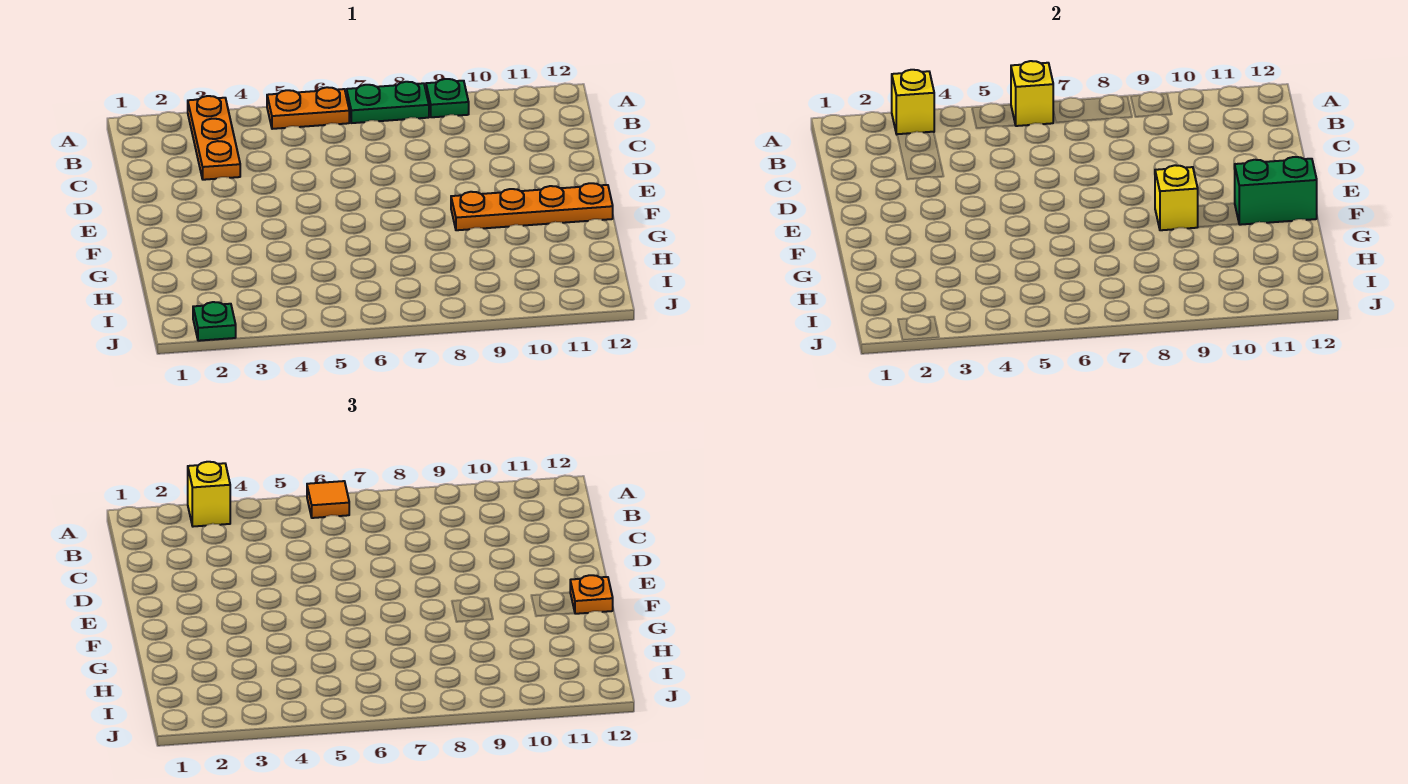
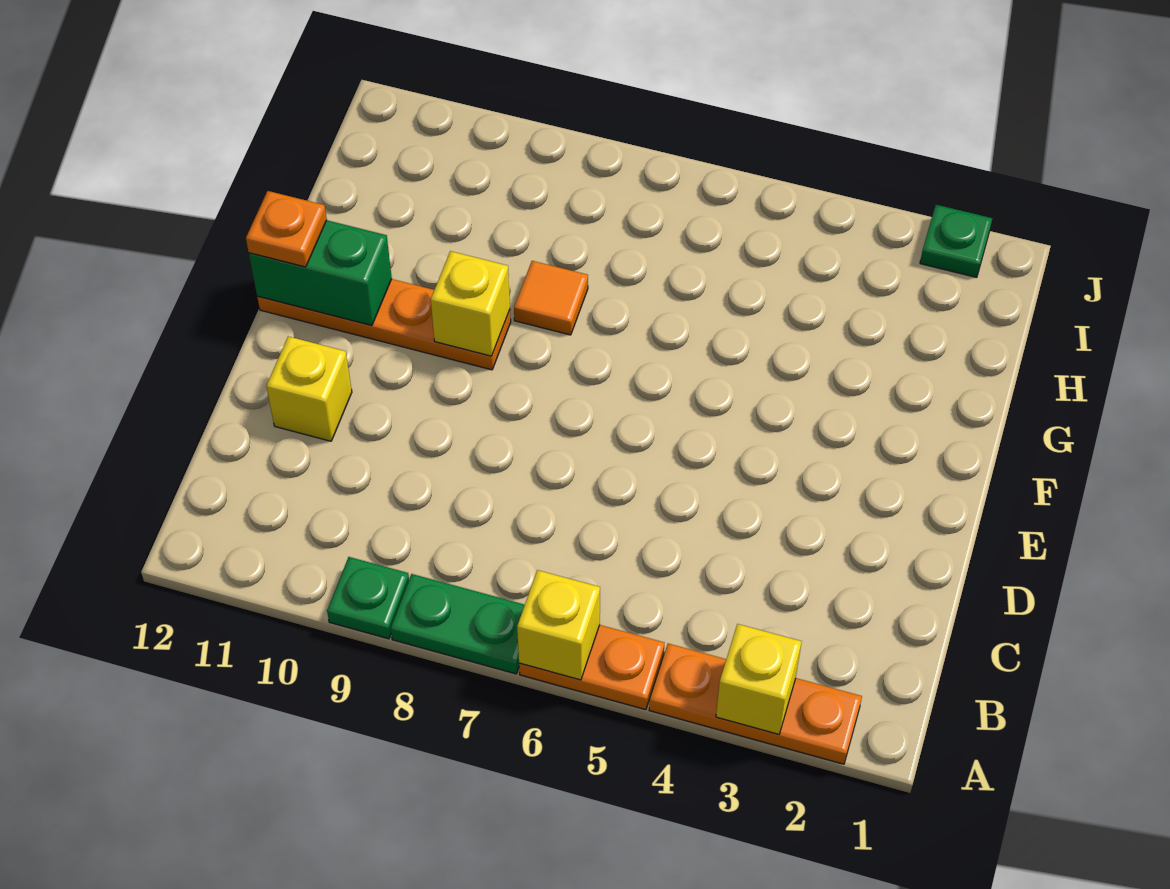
orange 1x3 plate [188,96,240,180] -> orange 1x3 plate turned to [649,644,862,764]
yellow 1x1 brick [188,462,230,527] -> yellow 1x1 brick moved to [266,336,352,441]
orange 1x1 tile [307,481,349,518] -> orange 1x1 tile moved to [514,261,588,335]

